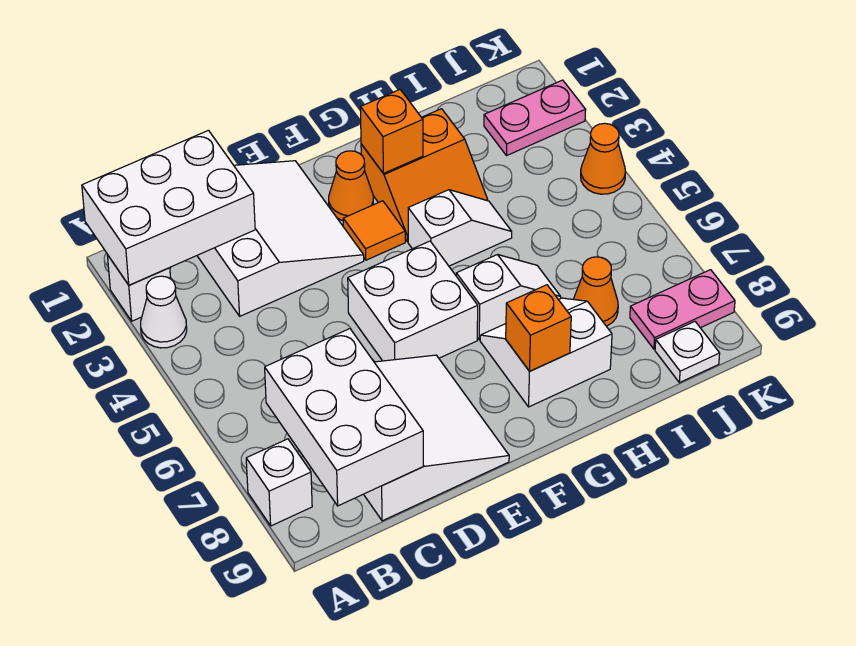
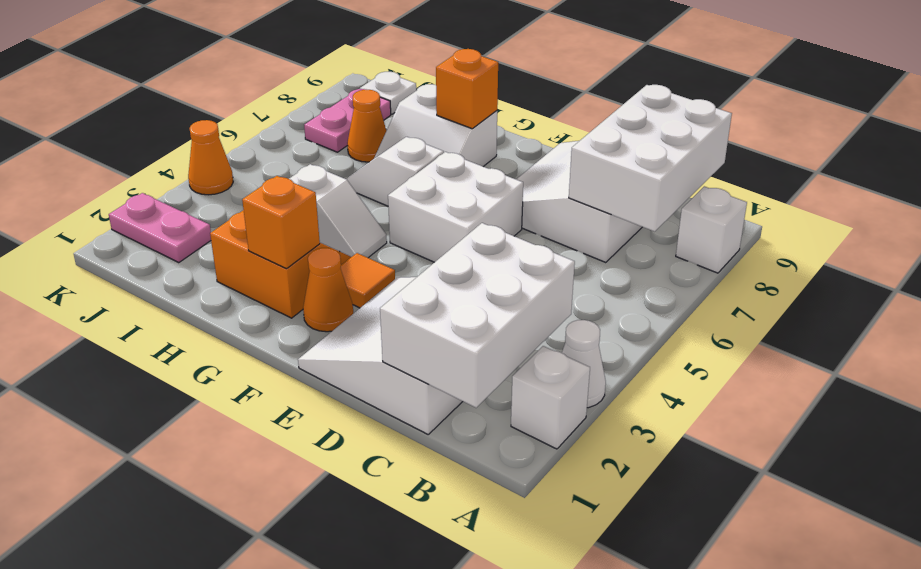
white 2x3 brick [82,130,255,285] -> white 2x3 brick turned to [380,223,575,408]
white 1x2 slope [408,190,512,266] -> white 1x2 slope turned to [289,164,387,258]
pink 1x2 plate [630,270,735,349] -> pink 1x2 plate turned to [304,89,391,152]

